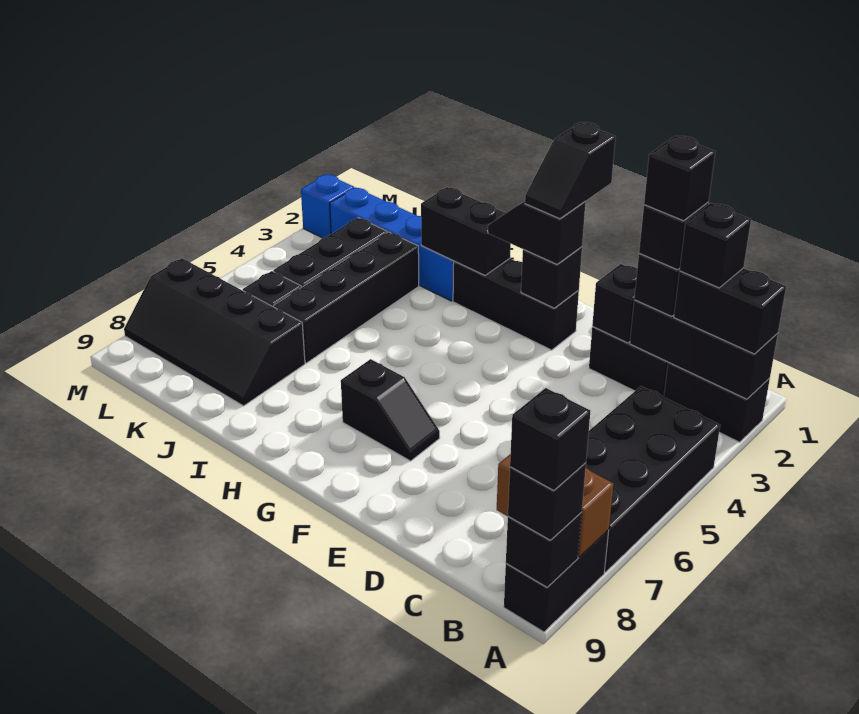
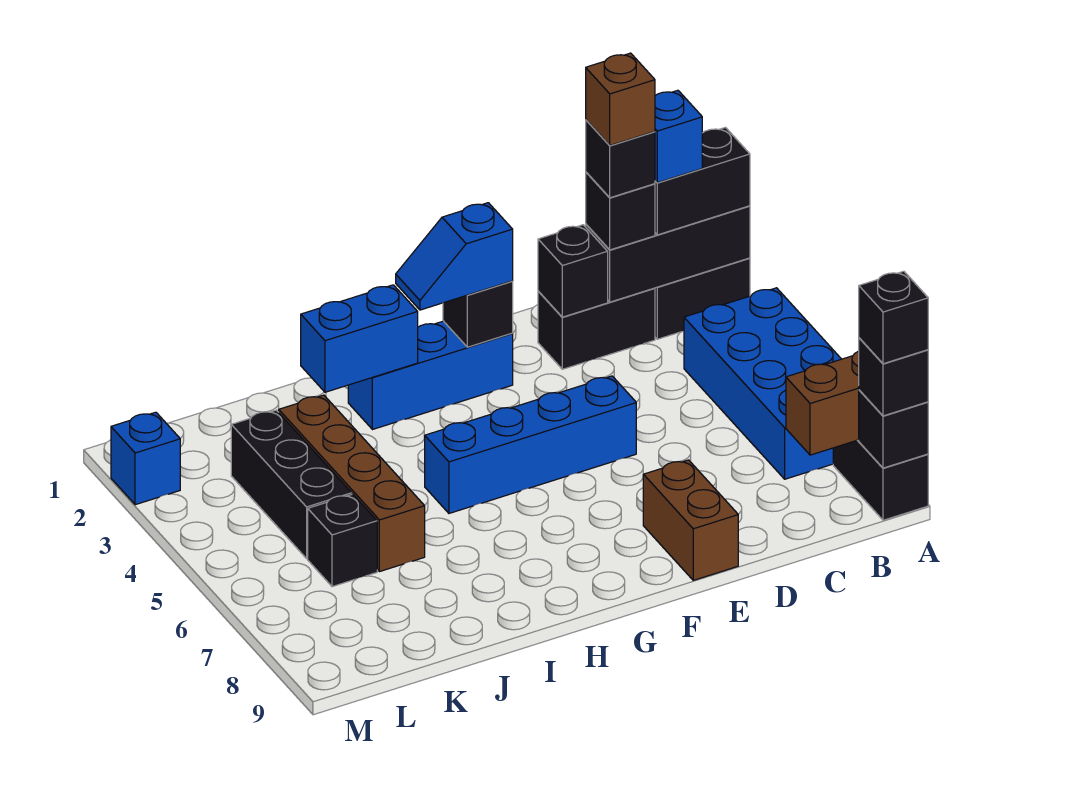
black 2x4 brick [586,386,720,572] -> blue 2x4 brick [684,288,841,479]
black 1x1 brick [679,203,751,288] -> blue 1x1 brick [655,90,702,183]
black 1x1 brick [644,136,715,221] -> brown 1x1 brick [586,53,655,145]
none -> brown 1x2 brick [643,460,738,580]
black 1x2 slope [525,122,616,219] -> none
black 1x3 brick [453,259,579,350] -> blue 1x3 brick [348,321,513,430]
black 1x2 slope [488,202,585,264] -> blue 1x2 slope [396,203,513,310]
black 1x2 slope [341,359,440,461] -> none
black 1x2 brick [421,187,511,275] -> blue 1x2 brick [301,285,418,392]
blue 1x4 brick [330,187,454,301] -> blue 1x4 brick moved to [425,376,636,513]
black 1x4 brick [274,232,419,363] -> brown 1x4 brick [279,395,425,572]
black 2x4 slope [124,258,305,406] -> none

